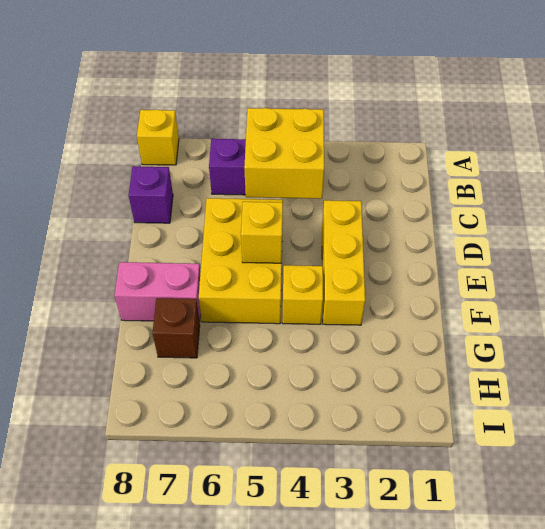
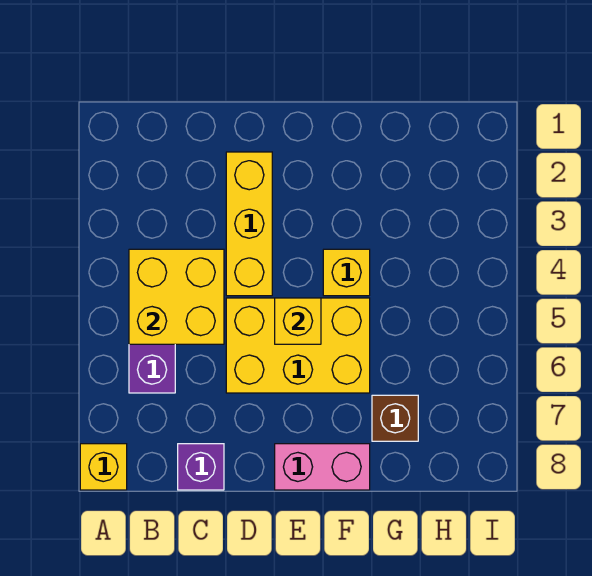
yellow 1x3 brick [322,200,365,325] -> yellow 1x3 brick turned to [226,152,272,296]
pink 1x2 brick [114,262,201,322] -> pink 1x2 brick turned to [275,444,370,490]

